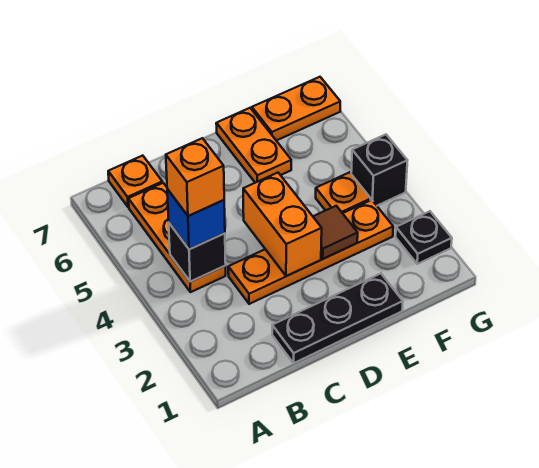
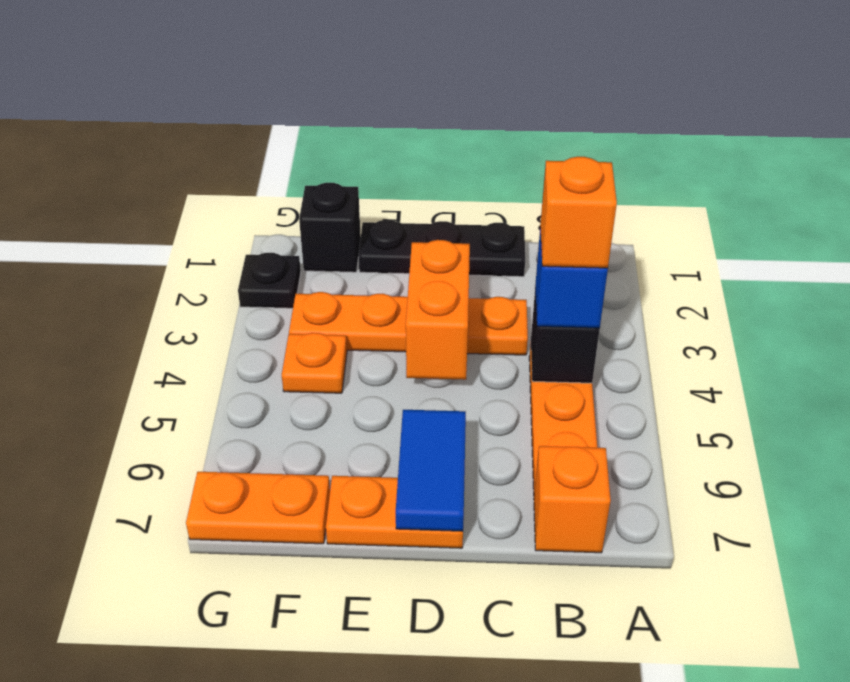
orange 1x1 plate [108,156,162,207] -> orange 1x1 brick [534,446,611,553]
none -> blue 1x2 tile [396,410,466,531]
brown 1x1 tile [313,206,358,259] -> none
orange 1x2 plate [216,108,291,183] -> orange 1x2 plate turned to [326,476,463,548]
black 1x1 brick [351,134,408,206] -> black 1x1 brick moved to [299,183,361,272]

